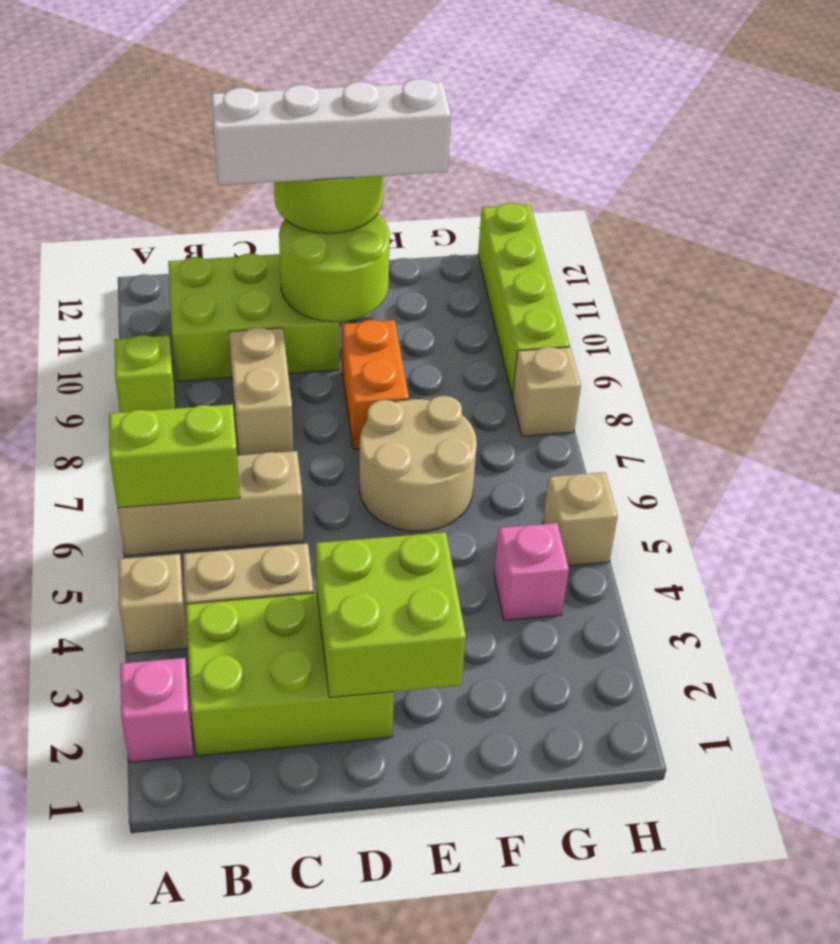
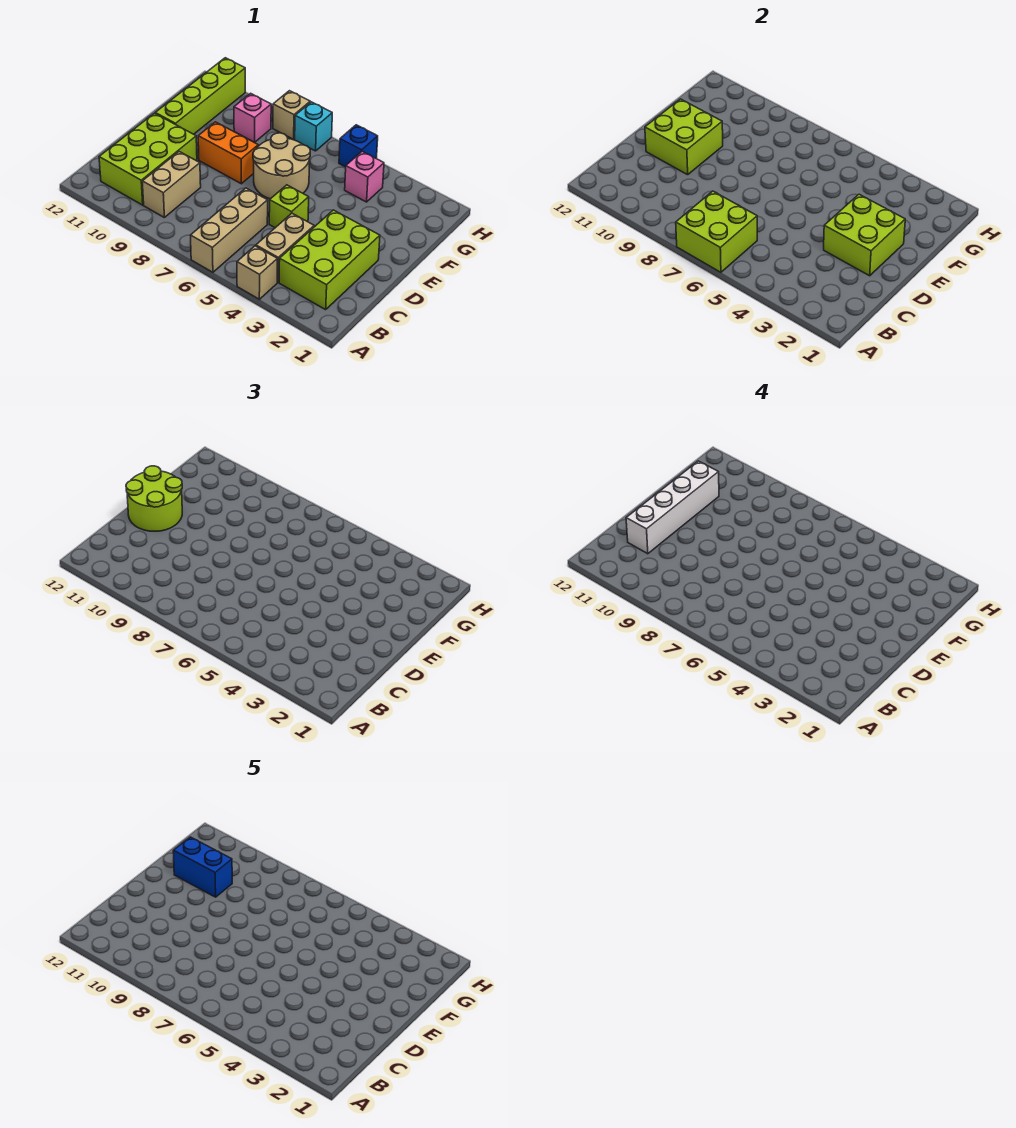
pink 1x1 brick [120,658,193,762] -> pink 1x1 brick moved to [234,93,271,142]
lime 1x2 brick [109,404,240,508] -> lime 2x2 brick [676,191,757,272]
lime 1x1 brick [114,335,176,413] -> lime 1x1 brick moved to [269,185,309,228]
tan 1x2 brick [229,328,294,455] -> tan 1x2 brick turned to [142,152,201,217]
lime 2x2 round brick [279,214,390,322] -> lime 2x2 brick [645,99,723,175]
none -> blue 1x2 brick [173,837,232,897]
tan 1x1 brick [543,472,618,566] -> blue 1x1 brick [339,125,378,167]
none -> cyan 1x1 brick [295,102,332,151]
lime 1x4 brick [478,203,570,397] -> lime 1x4 brick turned to [155,58,245,134]

